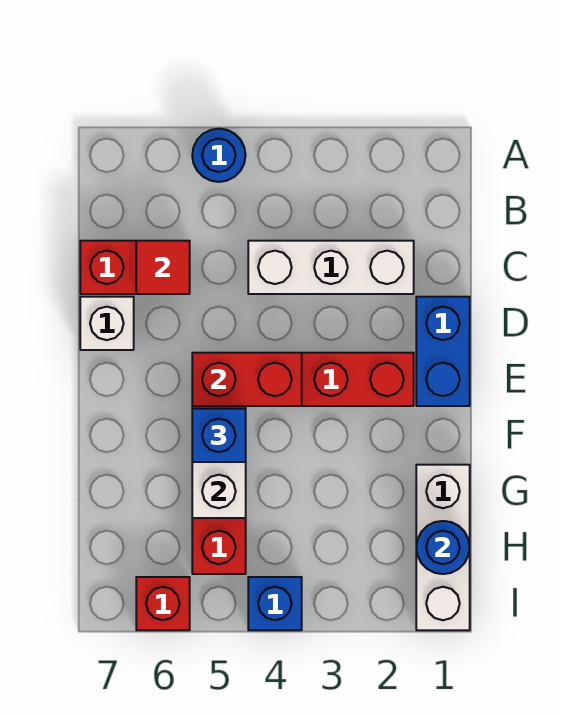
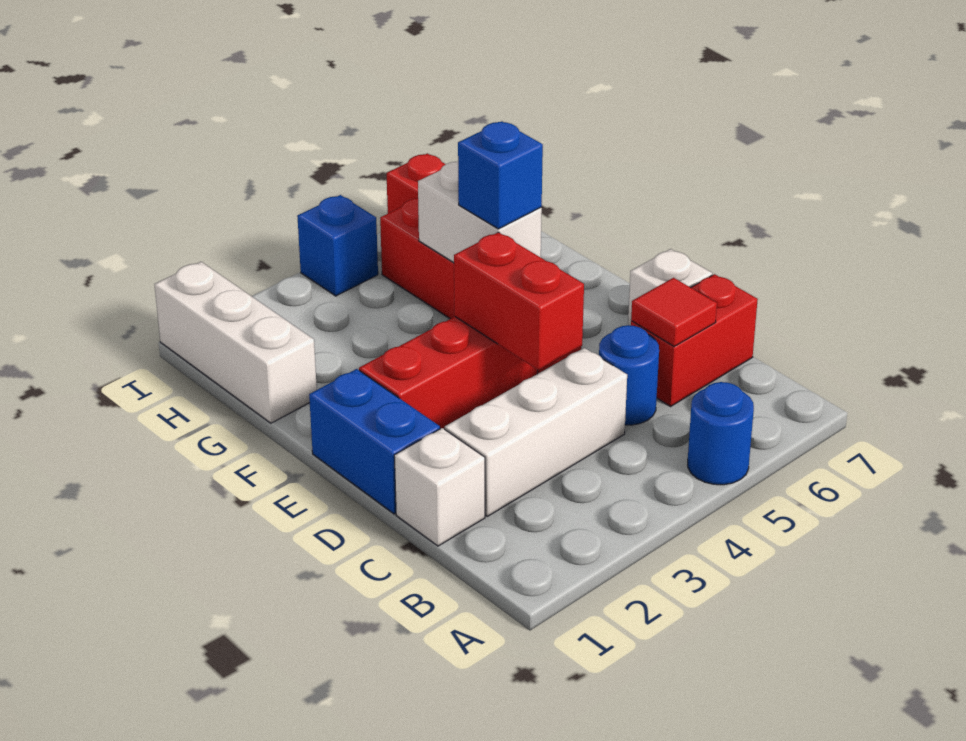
none -> white 1x1 brick [394,428,485,546]
red 1x2 brick [192,353,302,406] -> red 1x2 brick turned to [454,232,584,370]
blue 1x1 round brick [416,521,470,574] -> blue 1x1 round brick moved to [599,325,659,425]

